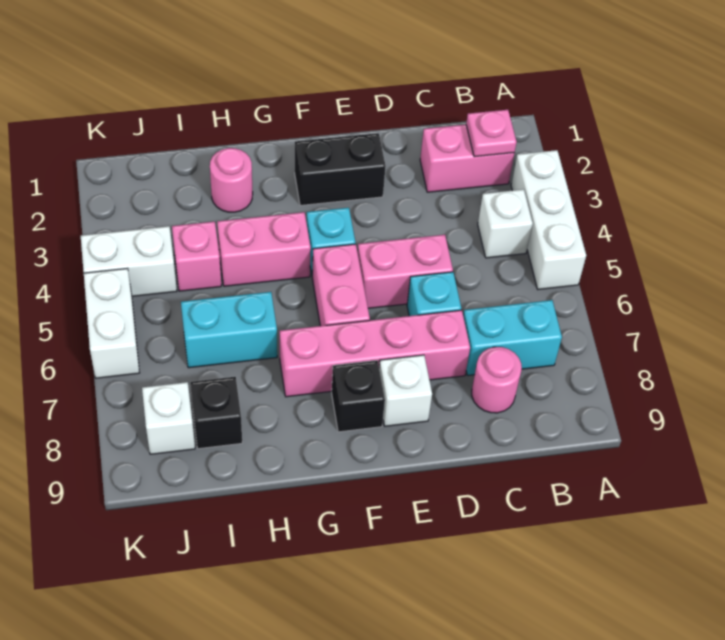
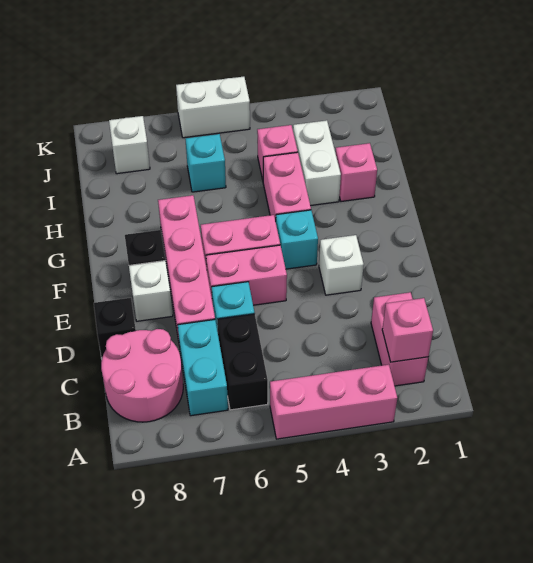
white 1x3 brick [511,150,586,289] -> pink 1x3 brick [270,364,397,439]
pink 1x1 plate [466,110,517,157] -> pink 1x1 brick [382,298,433,362]
white 1x1 brick [478,189,533,258] -> white 1x1 brick moved to [319,235,364,295]
pink 1x1 round brick [472,347,522,413] -> pink 2x2 round brick [101,329,183,422]
pink 1x2 brick [357,235,453,308] -> pink 1x2 brick turned to [206,245,287,305]
black 1x2 brick [295,133,386,206] -> black 1x2 brick moved to [217,314,268,410]
pink 1x1 round brick [210,148,253,212] -> pink 1x1 brick [335,143,377,201]
cyan 1x2 brick [181,292,277,368] -> cyan 1x1 brick [185,134,226,192]
black 1x1 brick [190,377,242,449] -> black 1x1 brick moved to [94,298,136,357]
white 1x2 brick [81,226,177,296] -> white 1x2 brick moved to [293,120,341,206]

